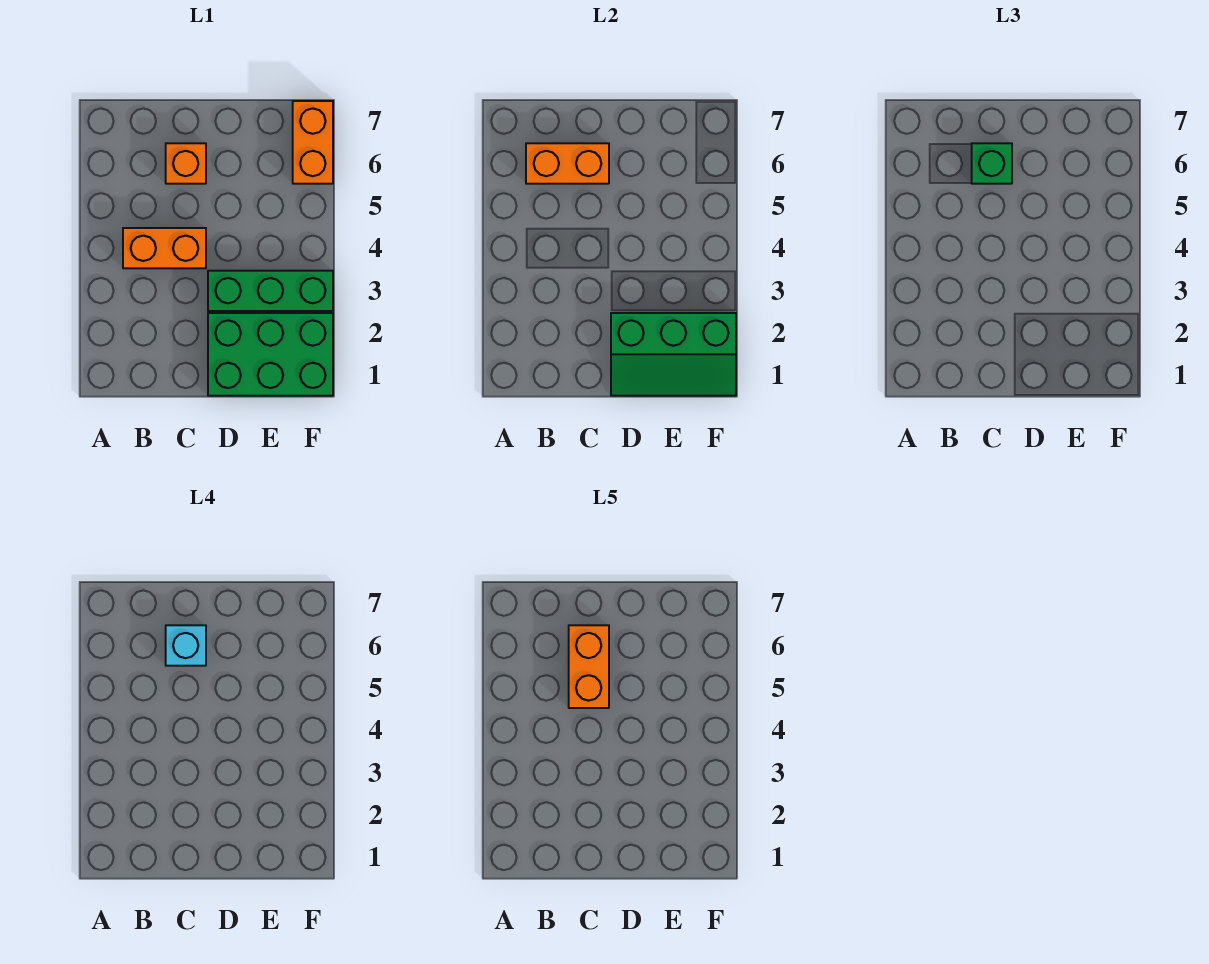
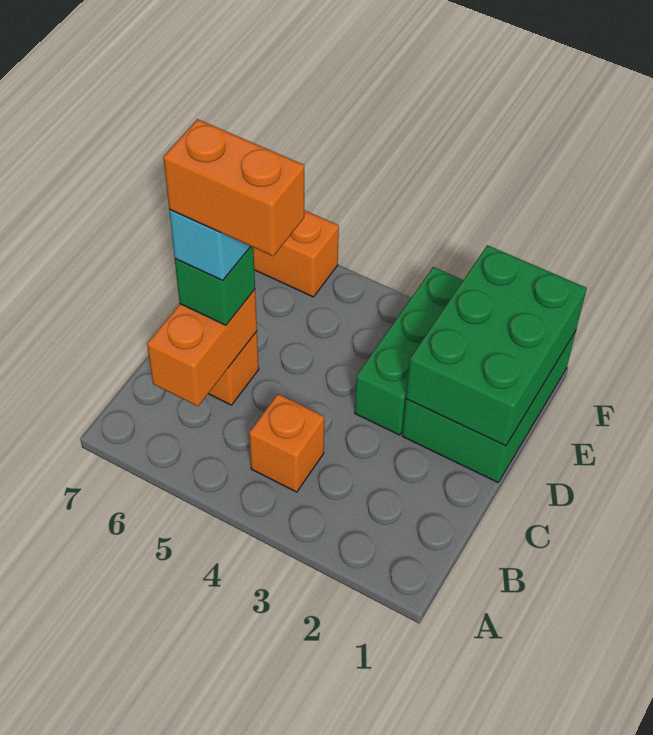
orange 1x2 brick [123,228,206,268] -> orange 1x1 brick [249,394,324,492]
green 2x3 slope [611,313,736,396] -> green 2x3 brick [406,245,587,446]

